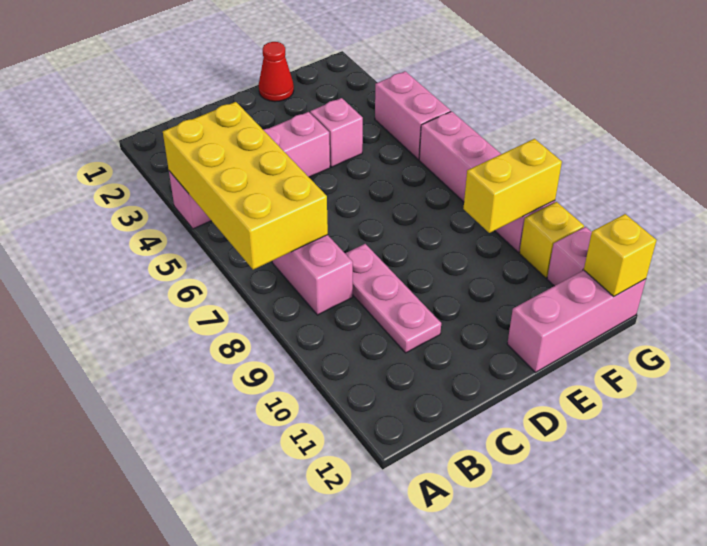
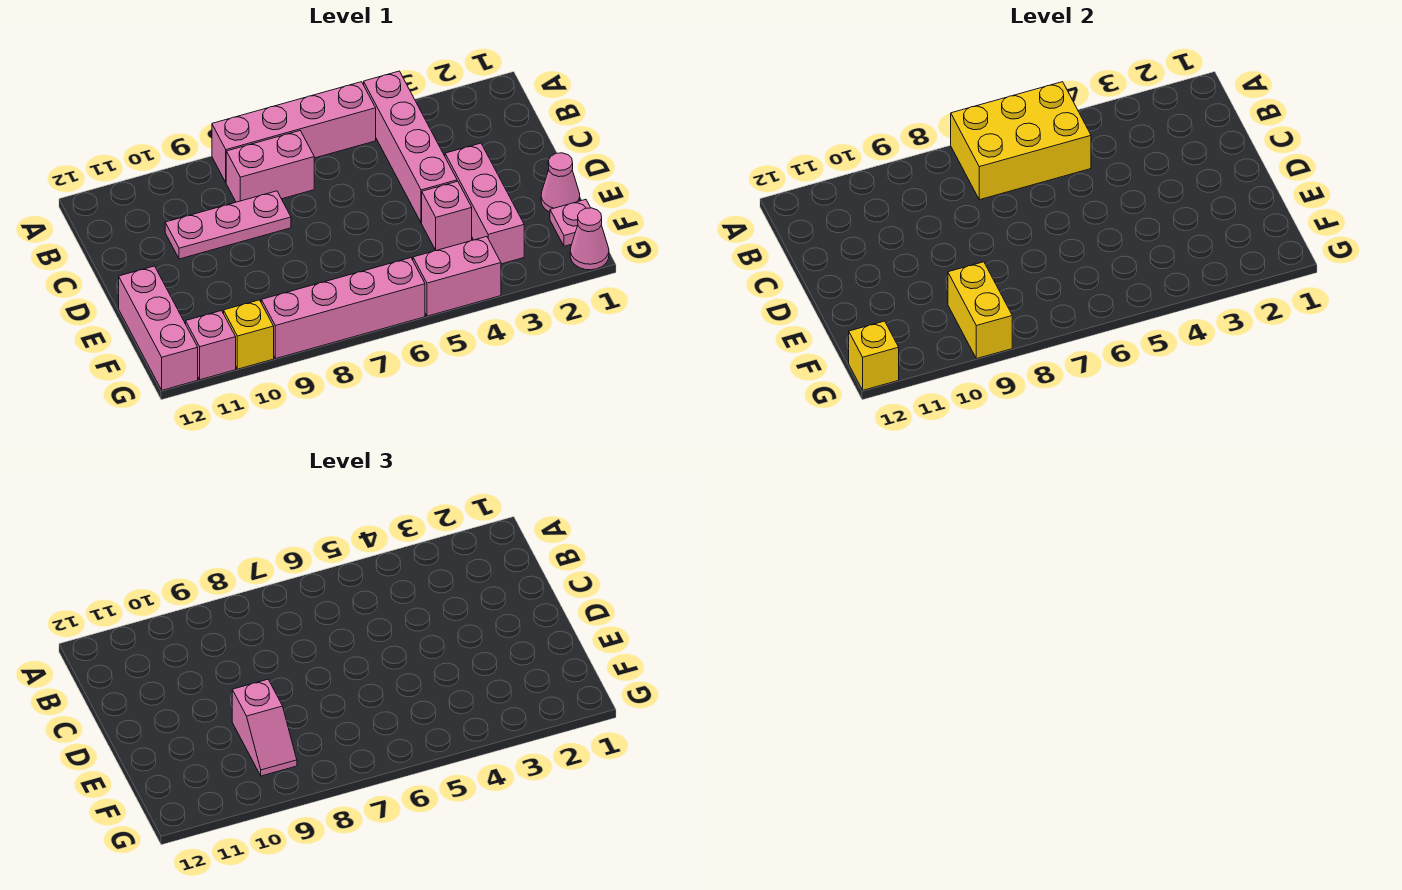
yellow 2x4 brick [163,102,328,270] -> yellow 2x3 brick [951,82,1091,200]
none -> pink 1x4 brick [212,82,376,182]
none -> pink 1x3 brick [445,143,524,264]
red 1x1 cone [259,42,294,102] -> pink 1x1 cone [541,153,580,212]
none -> pink 1x2 slope [232,679,297,776]
none -> pink 1x1 plate [550,200,591,246]
none -> pink 1x1 cone [570,208,609,270]

